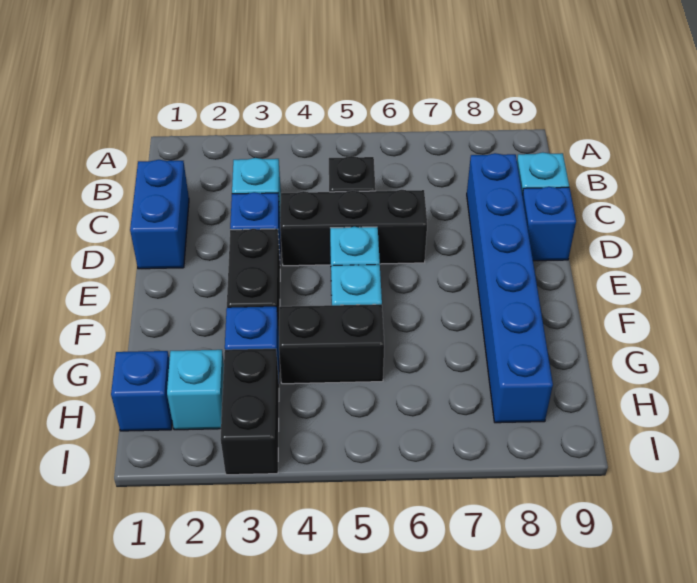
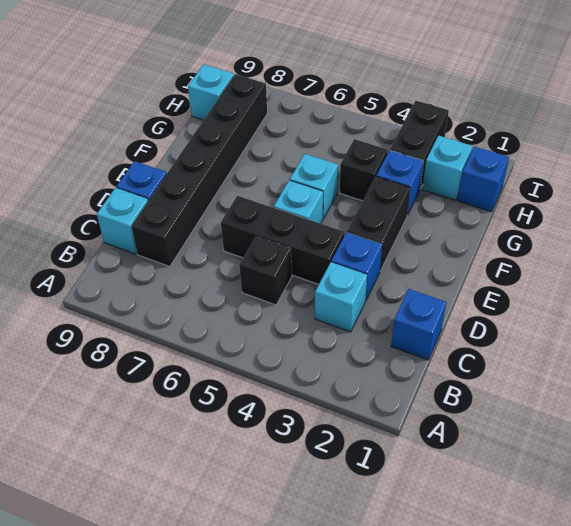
blue 1x2 brick [130,160,189,269] -> blue 1x1 brick [391,289,446,360]
blue 1x6 brick [467,153,553,423] -> black 1x6 brick [131,74,267,266]
black 1x2 brick [279,304,384,384] -> black 1x1 brick [340,139,388,201]
none -> cyan 1x1 brick [188,65,234,120]

